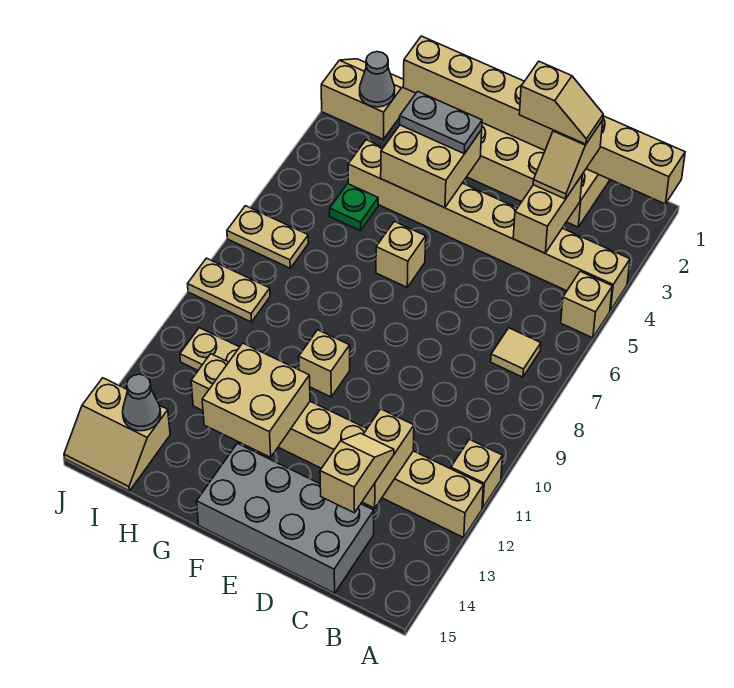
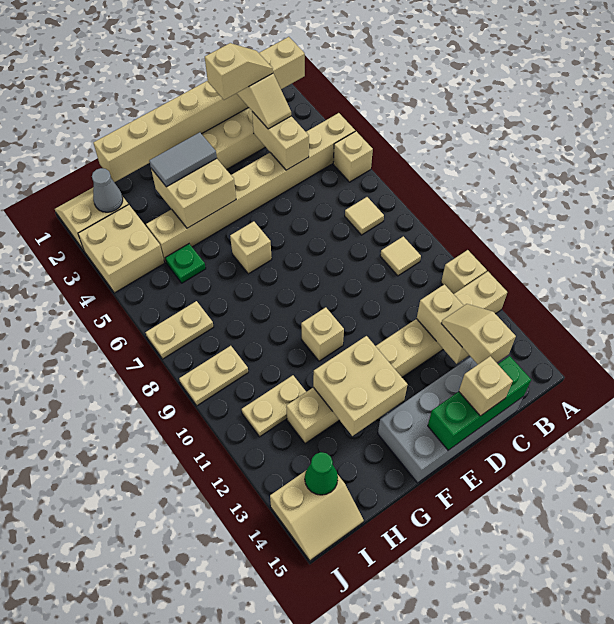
none -> tan 1x1 tile [380,236,421,276]
none -> green 1x3 brick [428,356,531,450]
none -> tan 1x1 brick [459,356,513,416]
grey 1x2 plate [400,91,482,154] -> grey 1x2 tile [149,132,217,187]
none -> tan 2x2 brick [78,204,164,293]
grey 1x1 cone [123,374,161,431] -> green 1x1 cone [305,452,338,495]

